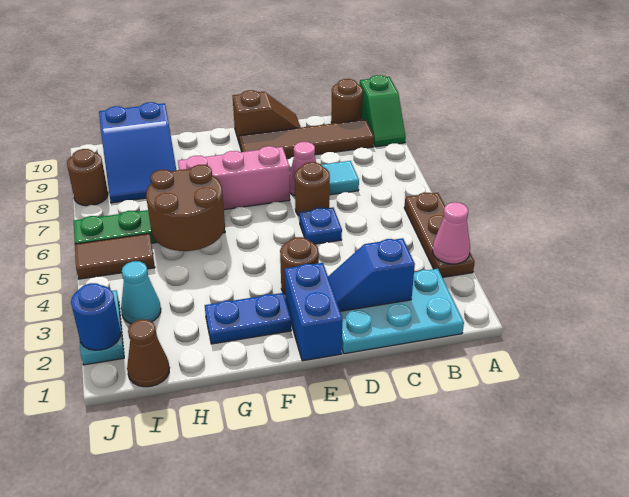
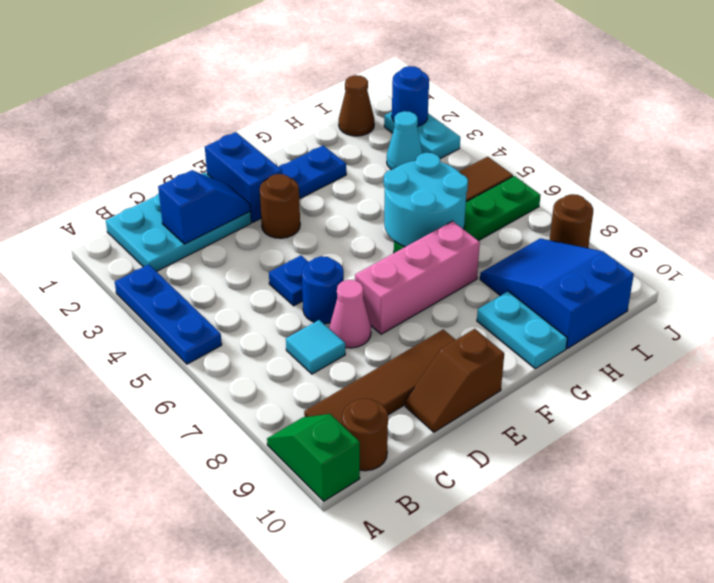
brown 1x3 plate [404,193,475,277] -> blue 1x3 plate [115,264,222,364]
pink 1x1 cone [432,202,470,264] -> none
brown 1x1 round brick [295,162,330,215] -> blue 1x1 round brick [302,256,344,324]
brown 2x2 round brick [146,165,225,251] -> cyan 2x2 round brick [384,153,468,247]
none -> cyan 1x2 plate [477,291,567,369]

